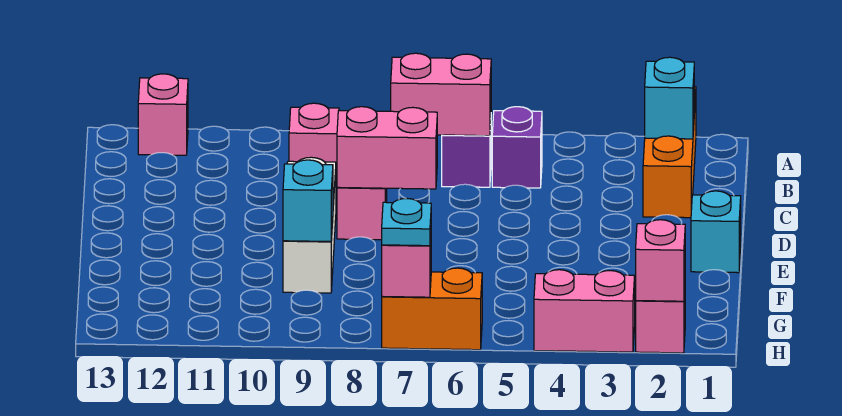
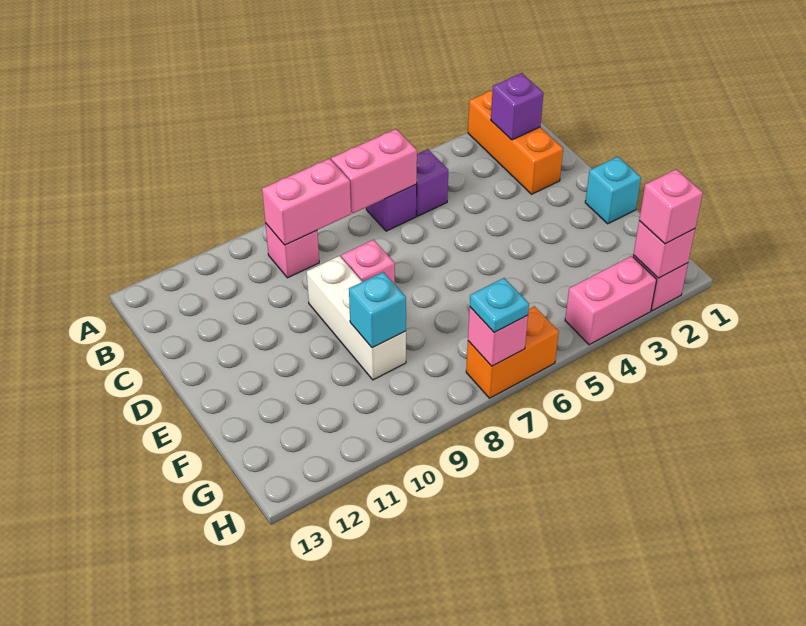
pink 1x1 brick [138,74,188,155] -> pink 1x1 brick moved to [639,169,703,244]
cyan 1x1 brick [645,57,694,139] -> purple 1x1 brick [491,73,544,140]
pink 1x2 brick [337,107,437,189] -> pink 1x2 brick moved to [262,159,351,245]

